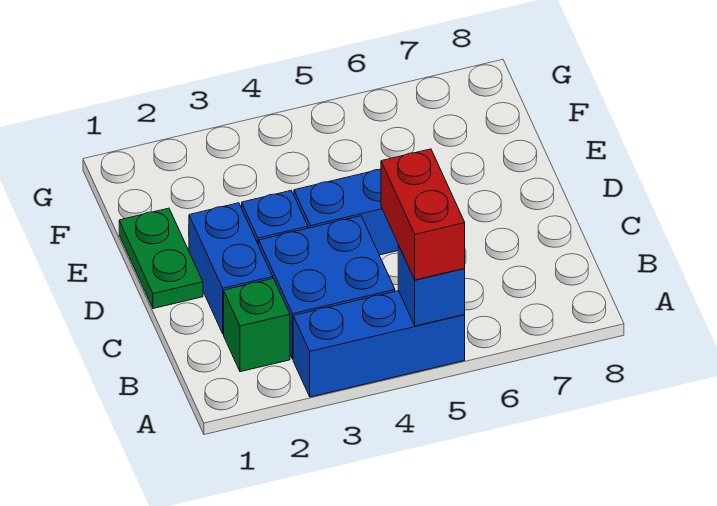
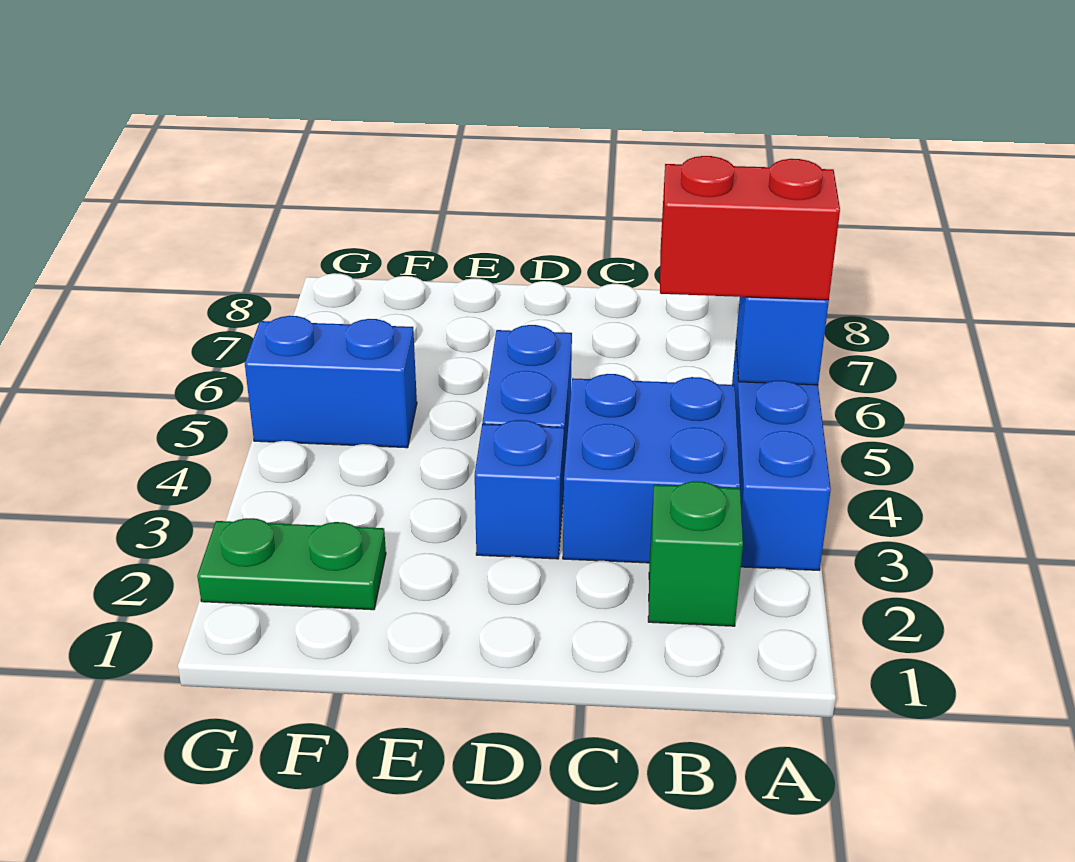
blue 1x2 brick [189,203,273,334] -> blue 1x2 brick moved to [245,316,417,448]
green 1x2 plate [119,208,203,309] -> green 1x2 plate moved to [197,518,386,610]

